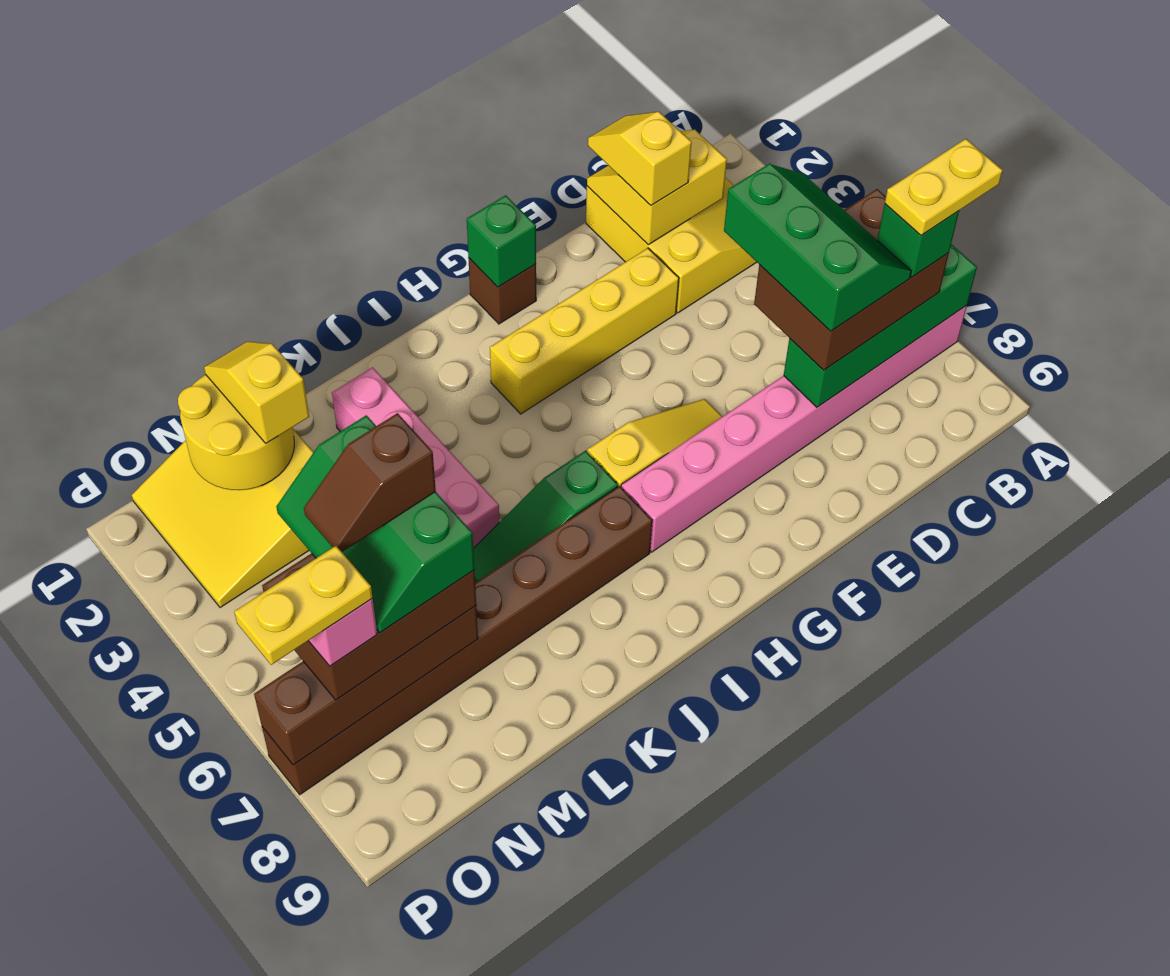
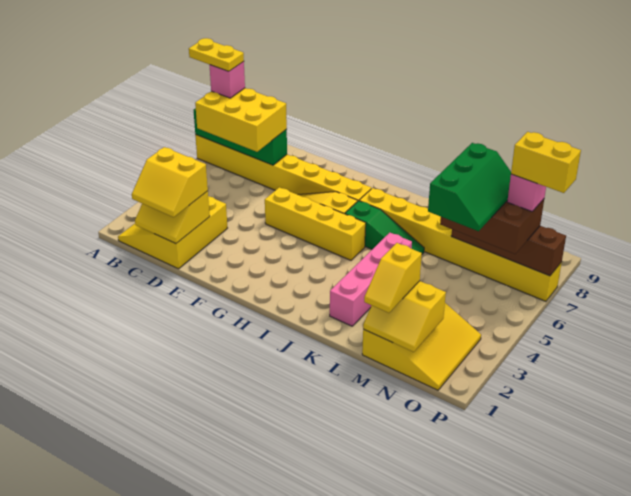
pink 1x8 brick [621,306,967,552] -> yellow 1x8 brick [195,135,371,201]
brown 2x3 brick [754,189,949,370] -> yellow 2x3 brick [195,88,287,152]
green 1x1 brick [877,204,959,277] -> pink 1x1 brick [210,62,245,98]
green 2x3 slope [724,164,911,331] -> none
yellow 1x2 slope [588,112,692,205] -> yellow 2x2 slope [132,147,208,217]
yellow 1x4 brick [490,248,679,414] -> yellow 1x4 brick moved to [265,187,366,260]
brown 1x1 brick [468,258,536,324] -> none
green 1x1 brick [467,195,536,287] -> none
brown 1x8 brick [262,486,652,795] -> yellow 1x8 brick [359,188,562,301]
yellow 2x2 round brick [178,375,294,490] -> yellow 2x2 slope [363,281,446,352]
brown 1x2 slope [304,413,436,552] -> none
yellow 1x2 plate [234,546,372,665] -> yellow 1x2 brick [511,132,581,193]

